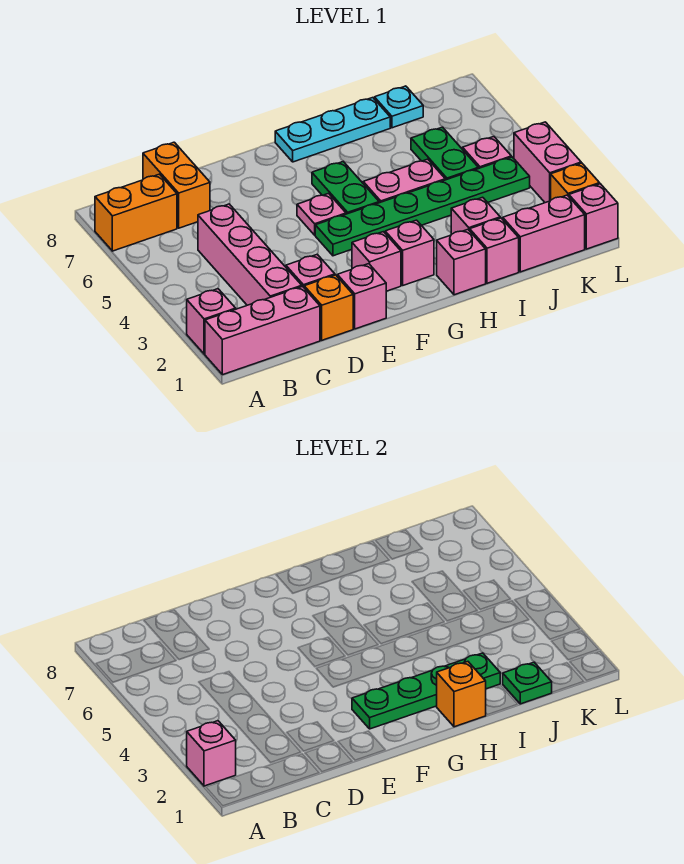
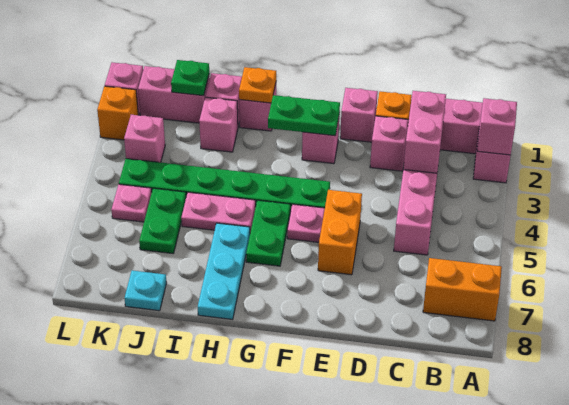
orange 1x2 brick [143,142,210,228] -> orange 1x2 brick moved to [318,190,362,275]
green 1x4 plate [352,653,500,729] -> green 1x2 plate [268,95,340,136]
pink 1x1 brick [385,220,434,285] -> pink 1x1 brick moved to [124,115,165,162]
cyan 1x3 plate [275,98,390,162] -> cyan 1x3 plate turned to [198,223,250,319]
orange 1x1 brick [437,662,486,727] -> orange 1x1 plate [239,67,276,103]
pink 1x2 brick [514,122,581,203] -> pink 1x2 brick moved to [403,91,446,173]

